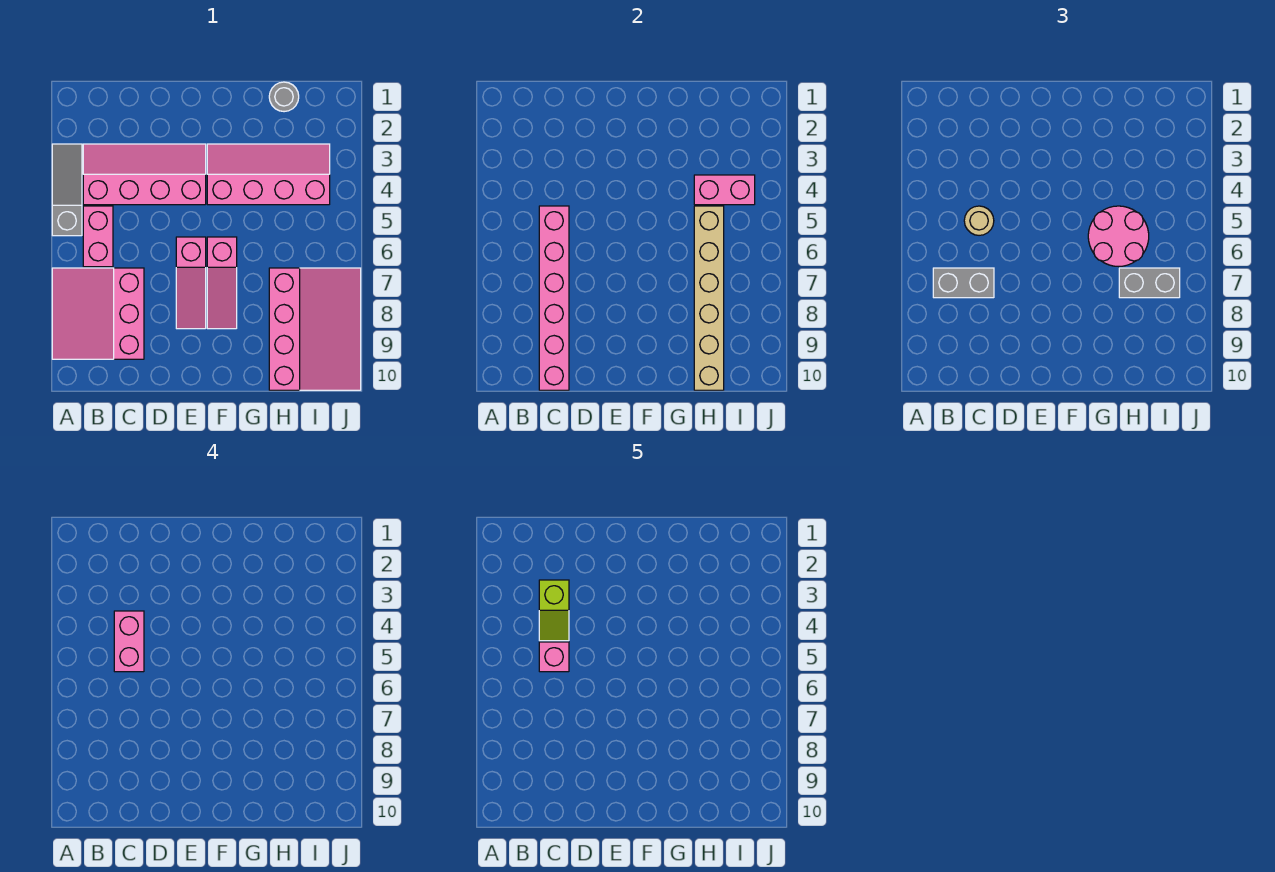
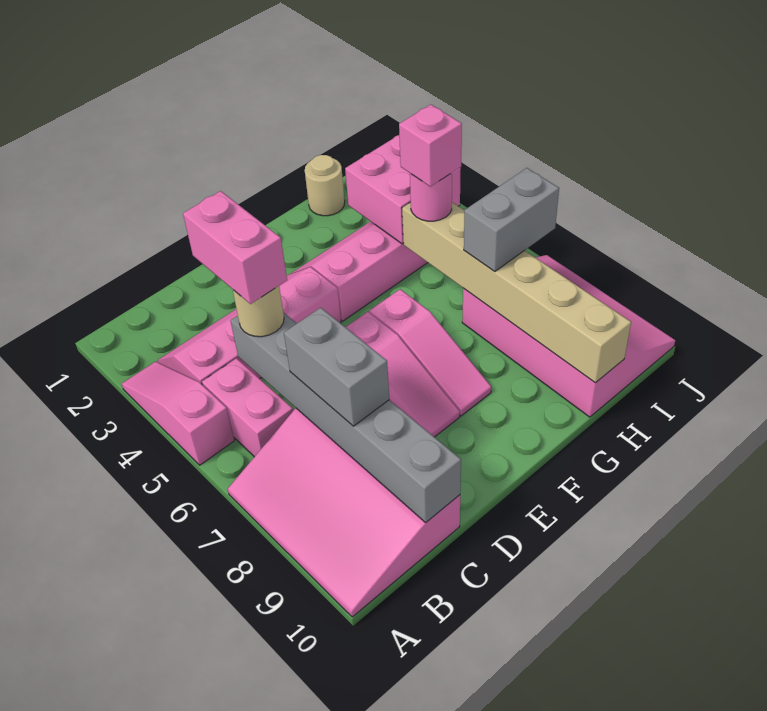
grey 1x3 slope [52,144,82,236] -> pink 1x3 slope [122,362,234,465]
pink 3x3 slope [52,268,144,359] -> pink 3x4 slope [228,408,460,617]
grey 1x2 brick [933,268,994,298] -> grey 1x2 brick turned to [284,308,389,426]
lime 1x2 slope [539,580,569,641] -> none
pink 1x6 brick [539,206,569,390] -> grey 1x6 brick [230,312,461,522]
pink 1x1 brick [539,642,569,672] -> pink 1x1 brick moved to [399,105,462,186]
pink 2x2 round brick [1088,206,1149,267] -> pink 1x1 round brick [410,173,452,221]
grey 1x1 round brick [269,82,299,112] -> tan 1x1 round brick [305,155,345,216]
pink 1x2 brick [694,175,755,205] -> pink 2x2 brick [345,135,461,244]

